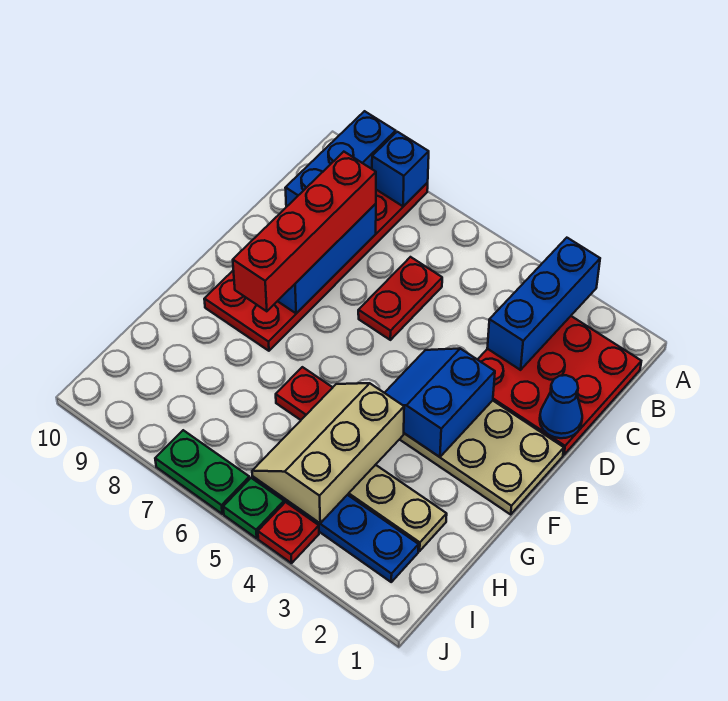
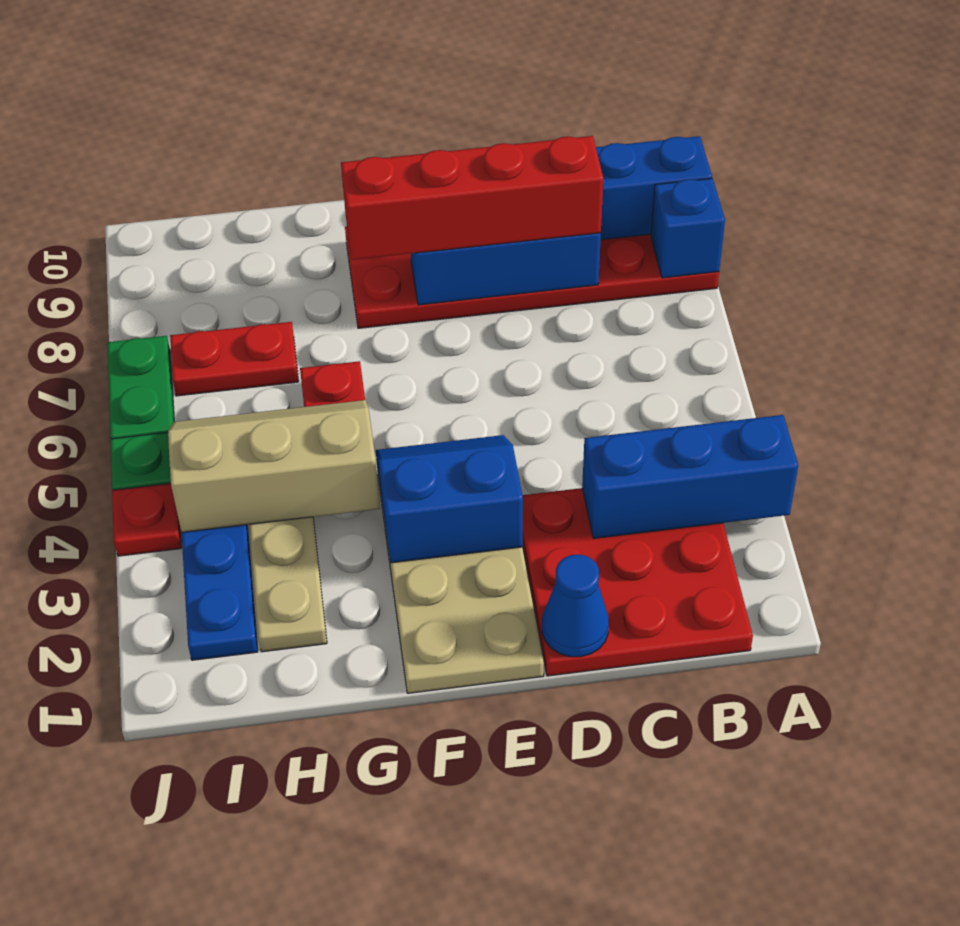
red 1x2 plate [358,257,442,340] -> red 1x2 plate moved to [170,322,299,396]

